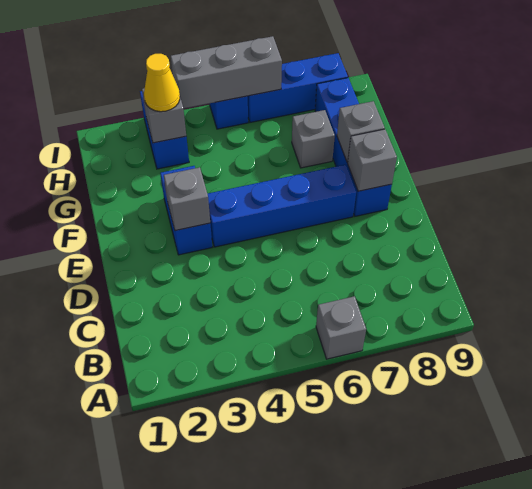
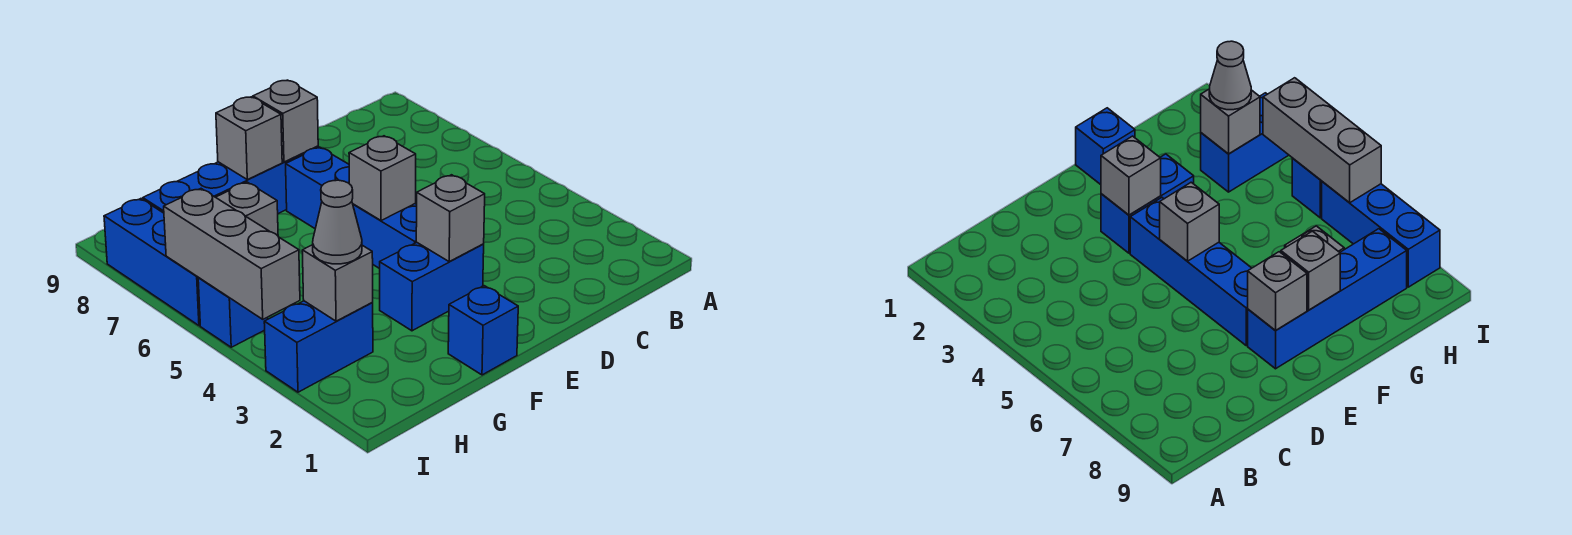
grey 1x1 brick [316,296,366,359] -> grey 1x1 brick moved to [349,136,416,221]
none -> blue 1x1 brick [448,286,518,375]
yellow 1x1 cone [144,54,180,112] -> grey 1x1 cone [313,180,362,264]

